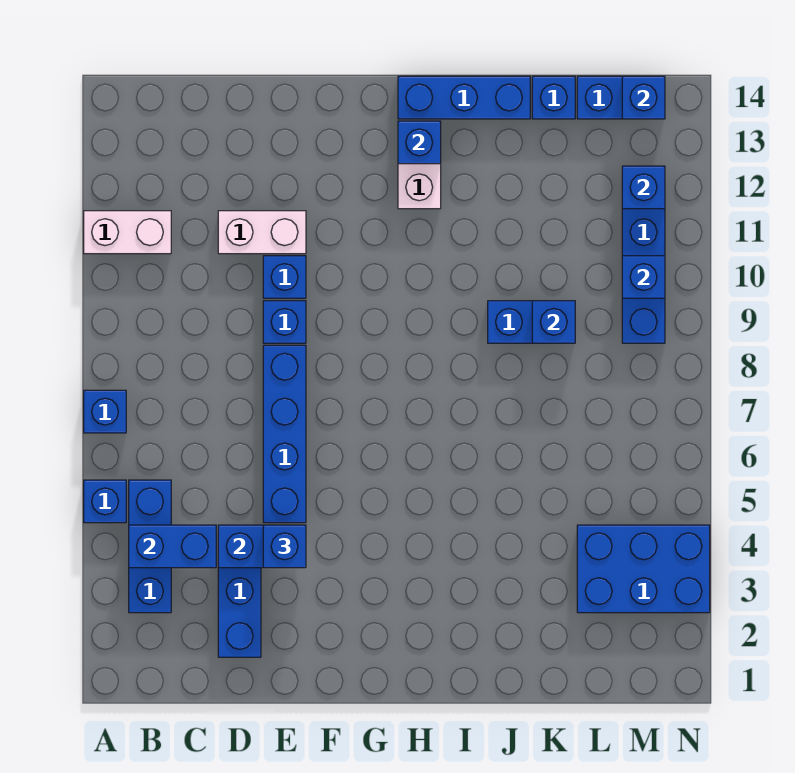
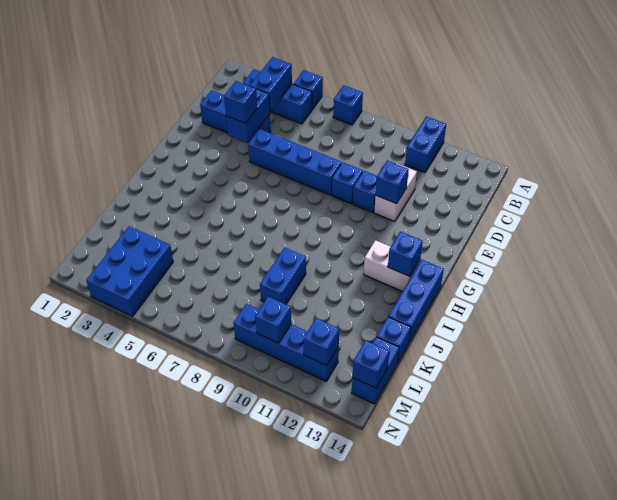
white 1x2 brick [84,211,171,254] -> blue 1x2 brick [405,116,446,172]
blue 1x1 brick [532,301,575,343] -> blue 1x1 brick moved to [376,160,409,204]

